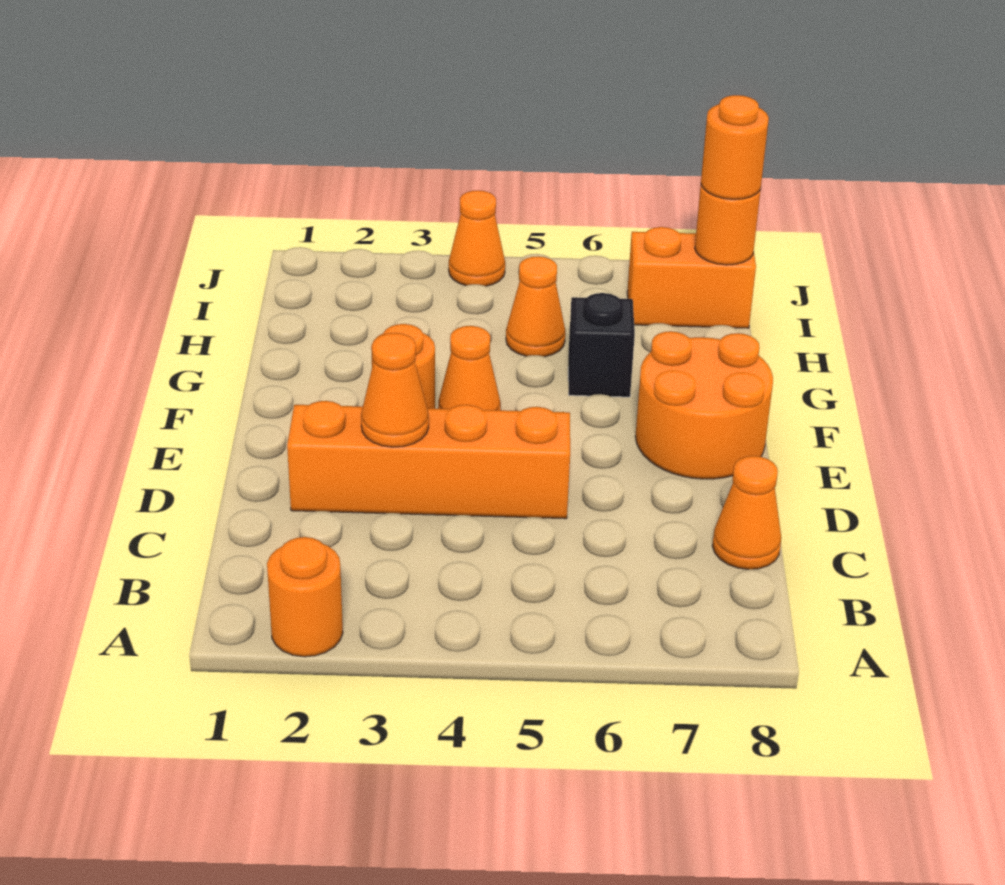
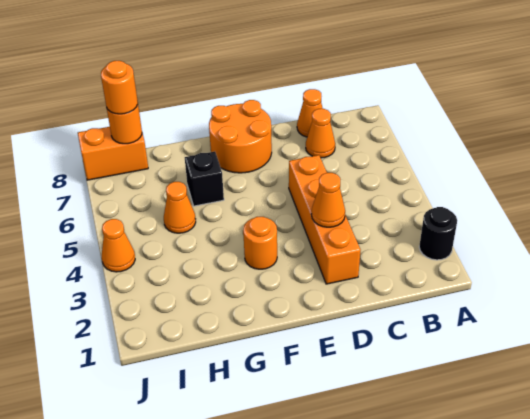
orange 1x1 round brick [267,537,343,657] -> black 1x1 round brick [419,207,457,260]
orange 1x1 cone [438,326,501,410] -> orange 1x1 cone moved to [306,109,335,158]
orange 1x2 brick [627,227,756,328] -> orange 1x2 brick turned to [78,127,148,180]

